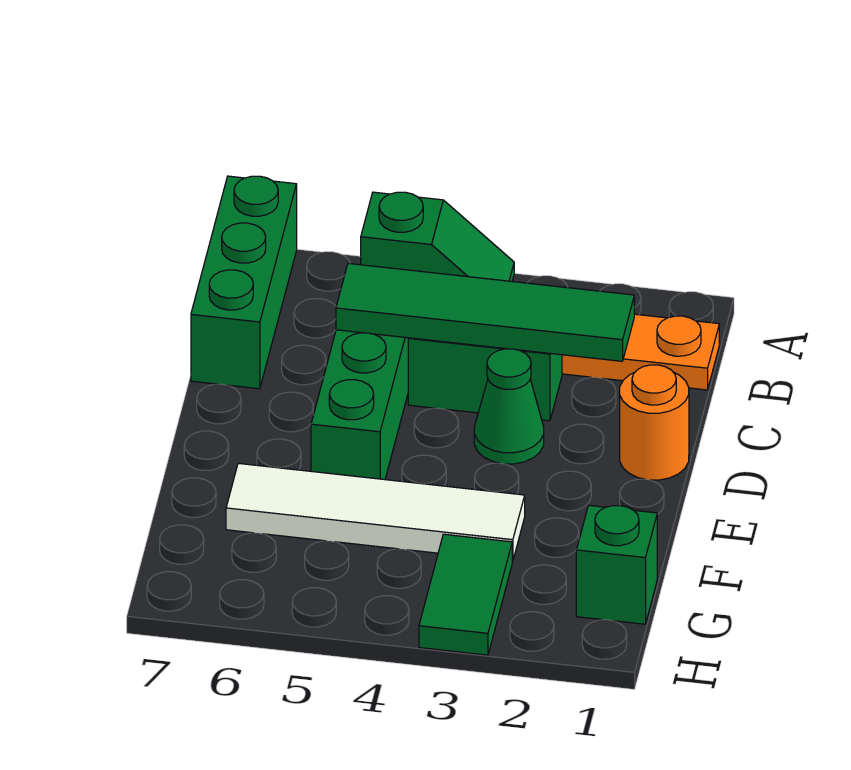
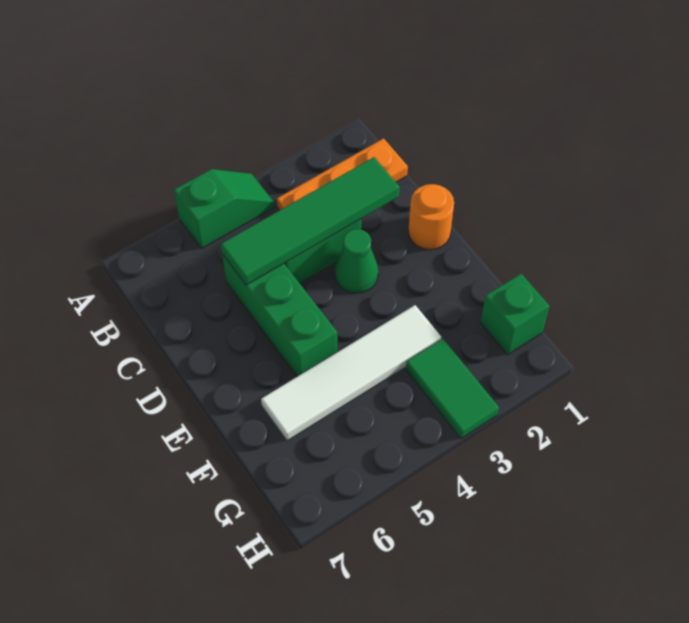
green 1x3 brick [191,176,297,389] -> none

